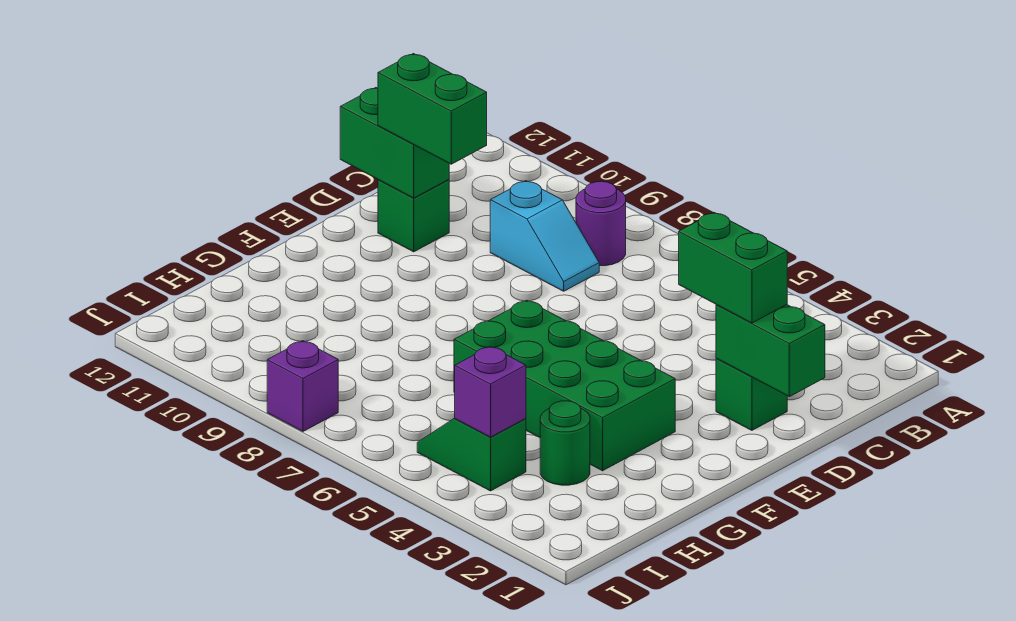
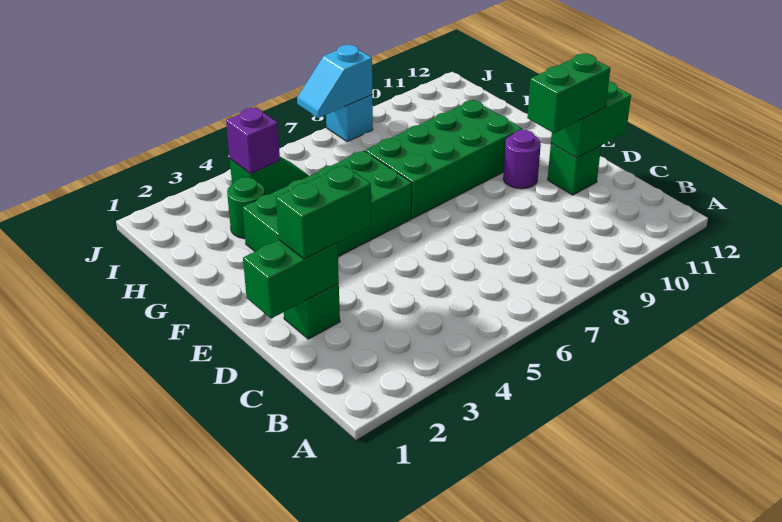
purple 1x1 round brick [576,181,626,266] -> purple 1x1 round brick moved to [503,130,541,189]
cyan 1x2 slope [490,181,599,291] -> cyan 1x2 slope moved to [297,45,372,118]
none -> green 2x4 brick [365,100,522,218]
purple 1x1 brick [267,341,338,431] -> cyan 1x1 brick [326,95,373,142]

